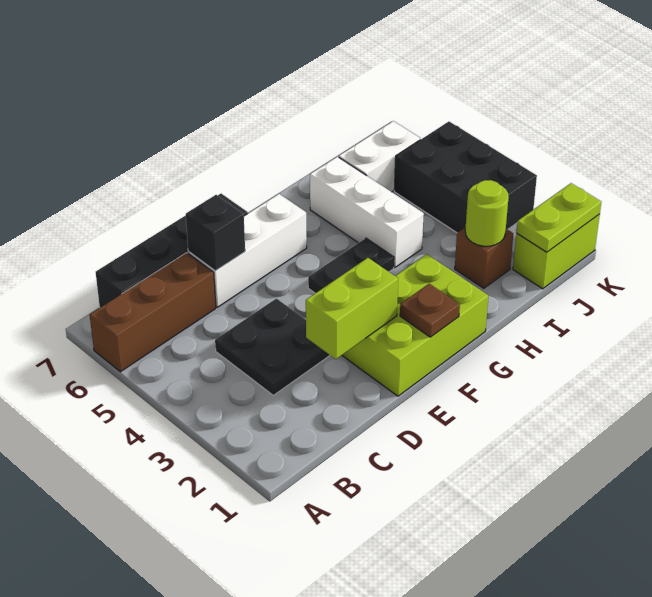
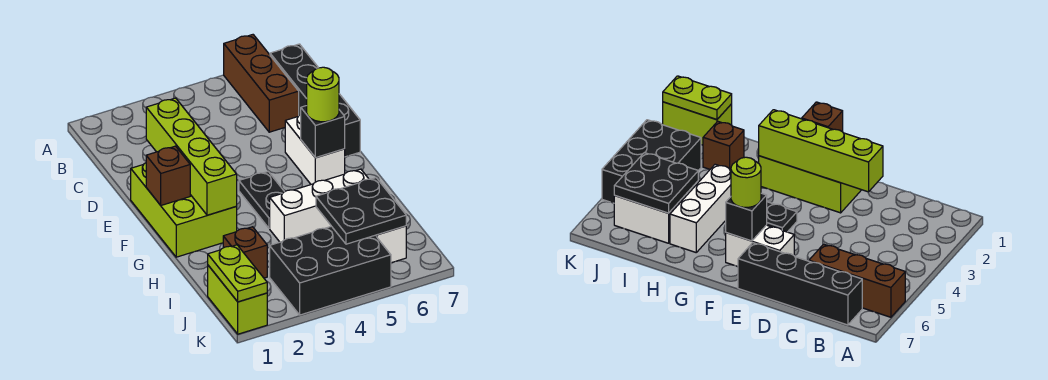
black 2x2 plate [215,299,330,395] -> black 2x2 plate moved to [316,178,406,244]
lime 1x2 brick [306,258,398,359] -> lime 1x4 brick [146,98,237,215]
white 1x3 brick [188,194,307,307] -> white 1x2 brick [285,115,345,184]
black 1x1 brick [186,195,245,271] -> black 1x1 brick moved to [301,106,345,158]
brown 1x1 plate [400,284,460,337] -> brown 1x1 brick [146,146,190,205]
lime 1x1 round brick [465,180,509,246] -> lime 1x1 round brick moved to [307,67,339,122]

